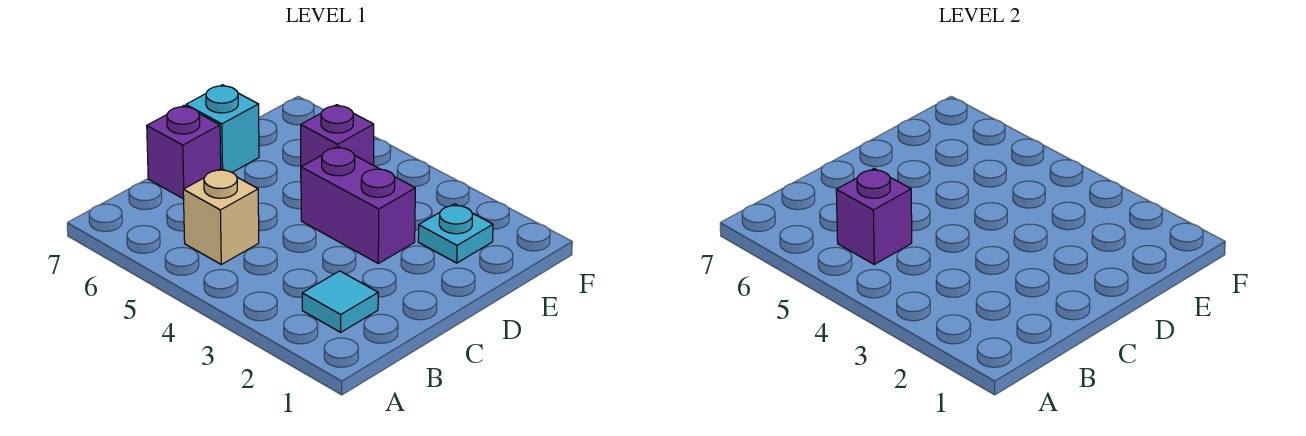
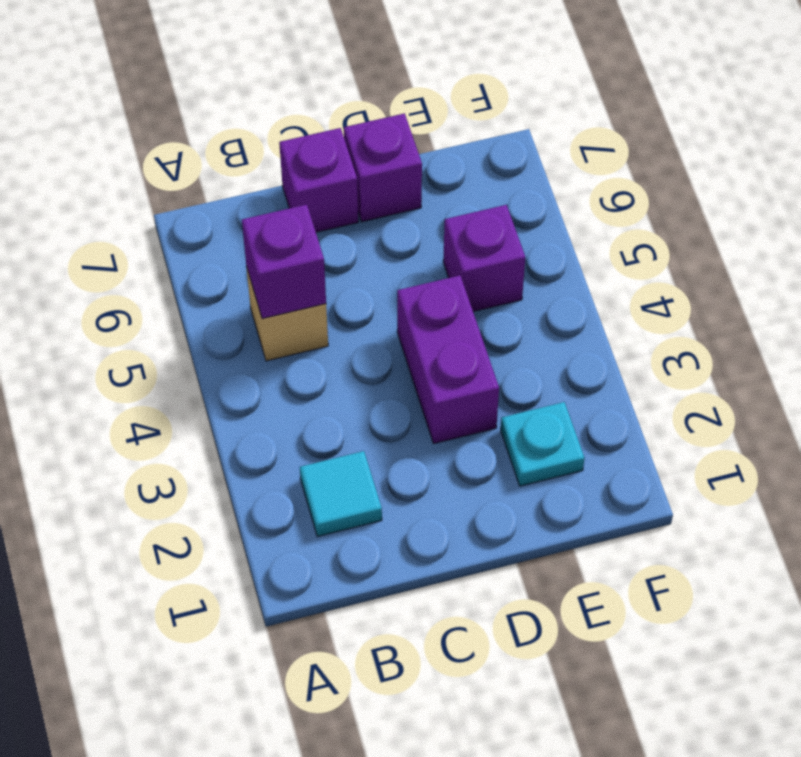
cyan 1x1 brick [186,85,259,172] -> purple 1x1 brick [344,113,422,222]

